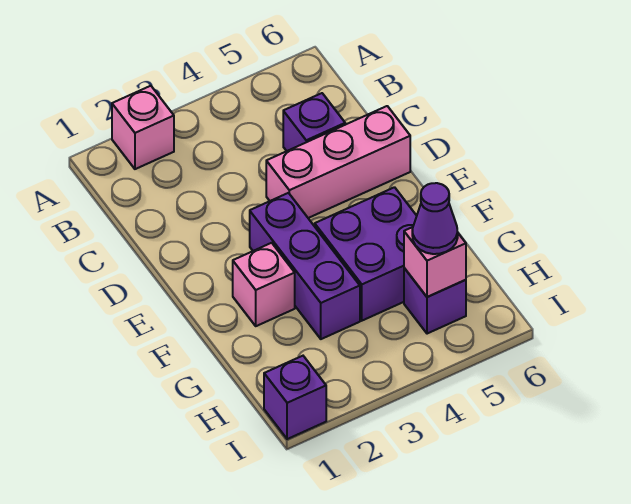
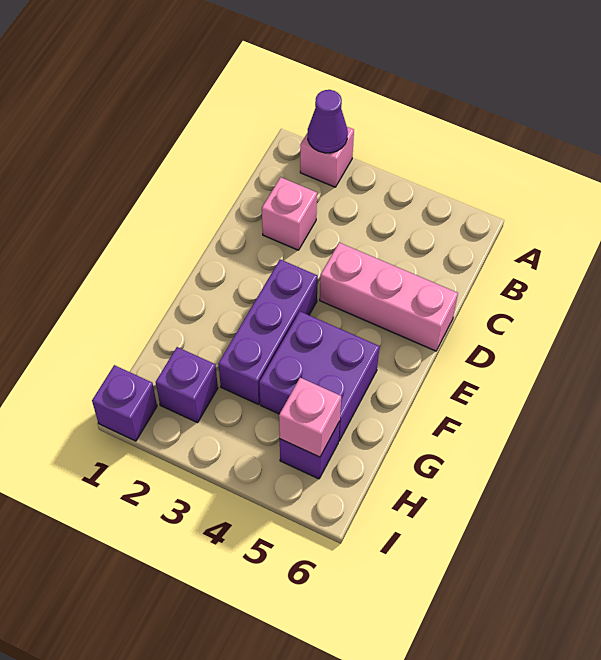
purple 1x1 brick [283,93,345,151] -> purple 1x1 brick moved to [156,347,218,423]
pink 1x1 brick [233,243,295,326] -> pink 1x1 brick moved to [262,177,317,250]
purple 1x1 cone [412,183,458,254] -> purple 1x1 cone moved to [308,90,348,153]

